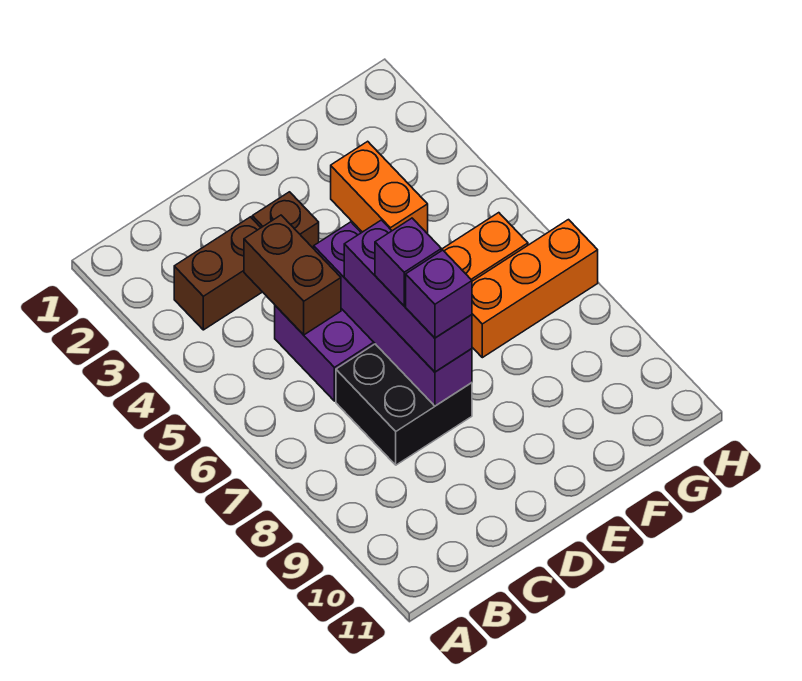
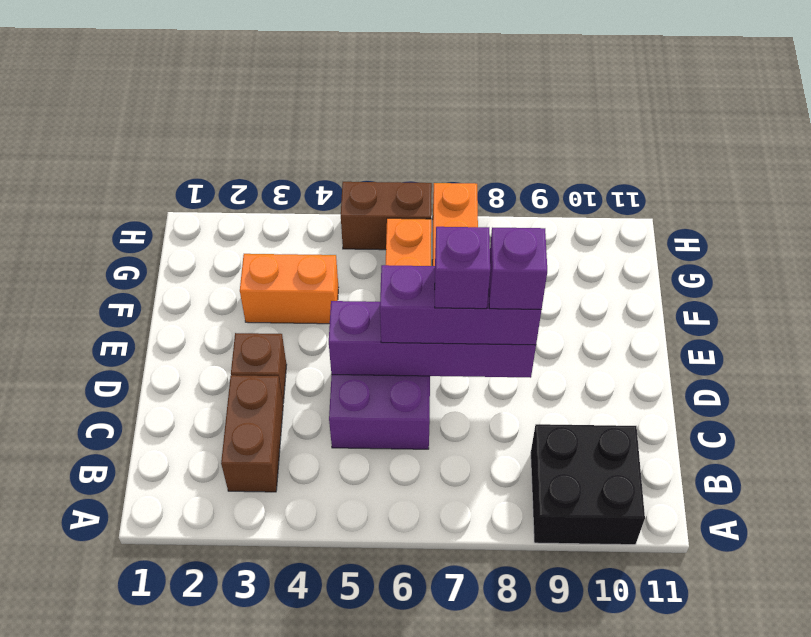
brown 1x2 brick [244,215,341,335] -> brown 1x2 brick moved to [341,182,432,250]
black 2x2 brick [336,344,472,465] -> black 2x2 brick moved to [531,424,645,545]

